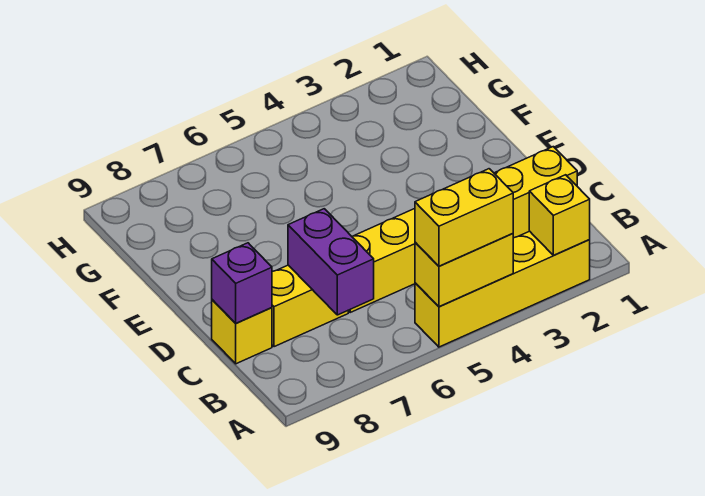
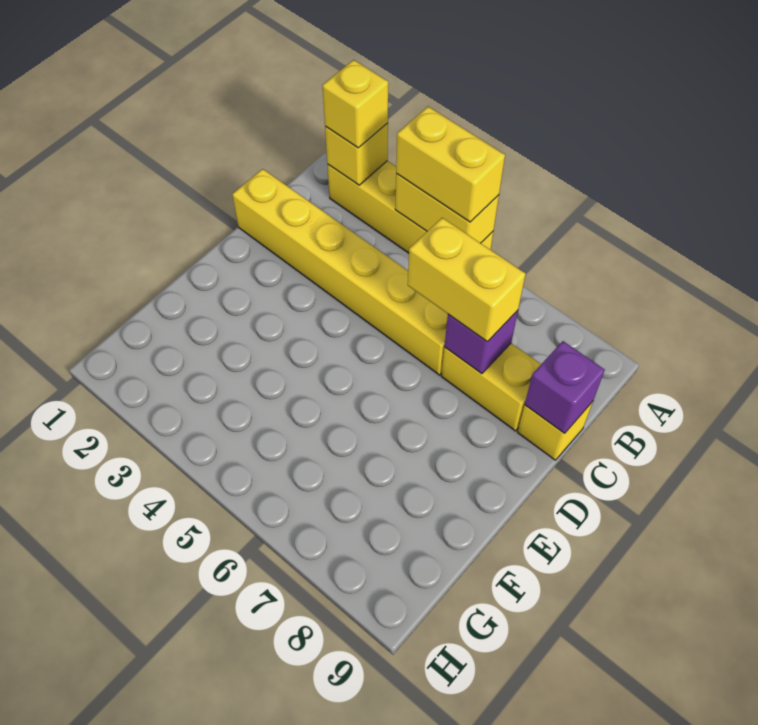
none -> yellow 1x1 brick [322,60,388,148]
purple 1x2 brick [288,209,374,315] -> purple 1x1 brick [444,311,518,374]
none -> yellow 1x2 brick [408,218,526,341]

